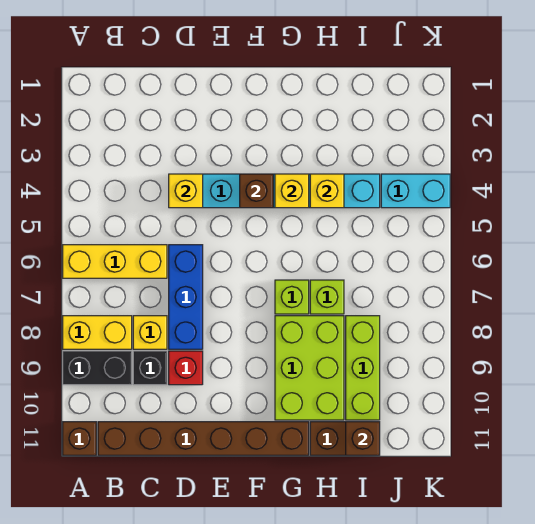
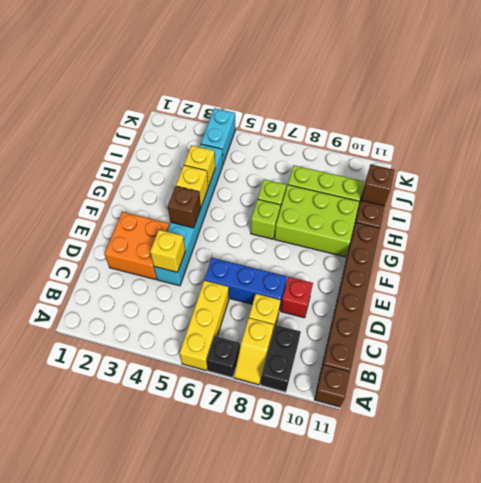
yellow 1x2 brick [63,316,132,349] -> yellow 1x2 slope [234,318,274,385]
black 1x1 brick [133,351,167,385] -> black 1x1 brick moved to [207,336,240,378]
none -> orange 2x2 brick [104,212,169,280]

